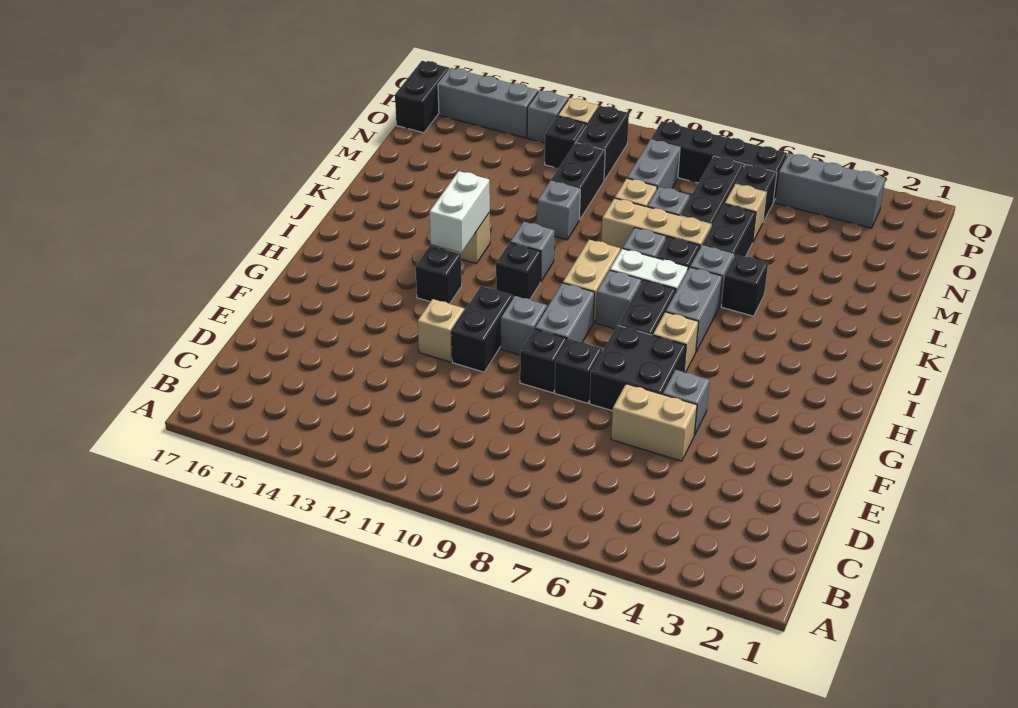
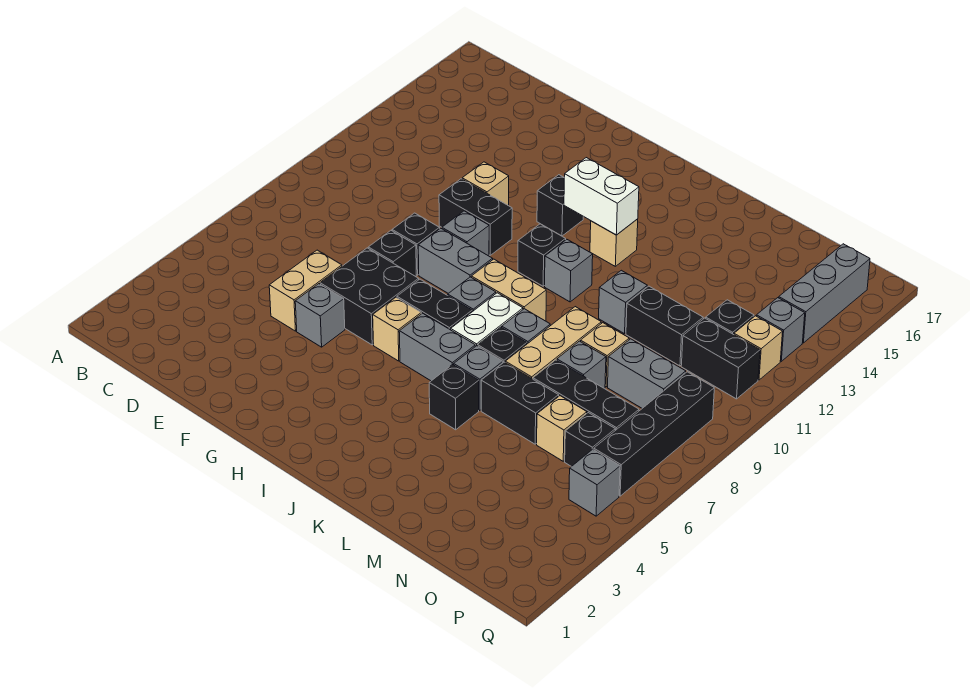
black 1x2 brick [395,61,449,133] -> none
grey 1x3 brick [775,153,886,228] -> grey 1x1 brick [569,449,620,516]

